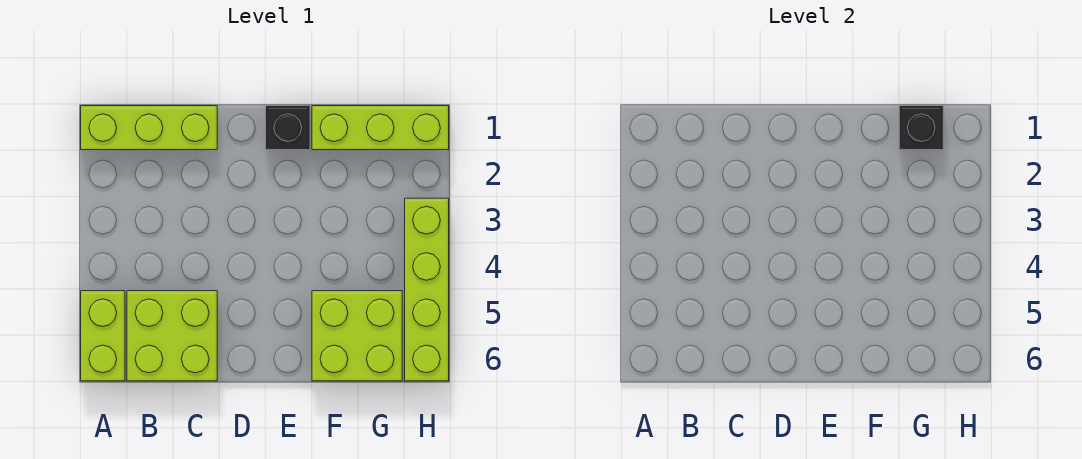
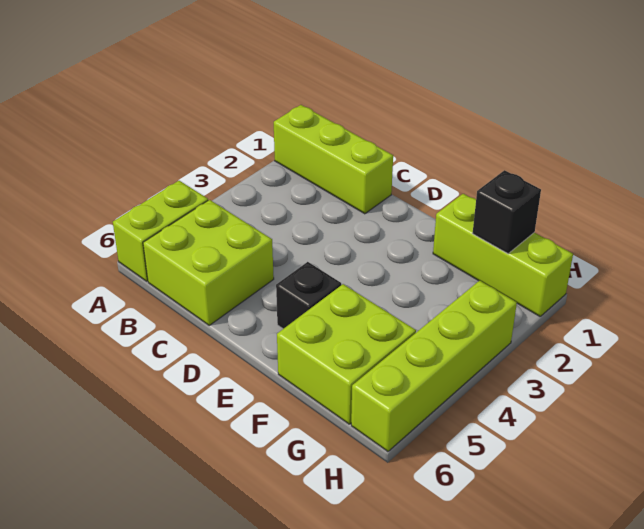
black 1x1 brick [266,106,310,150] -> black 1x1 brick moved to [276,262,341,329]

